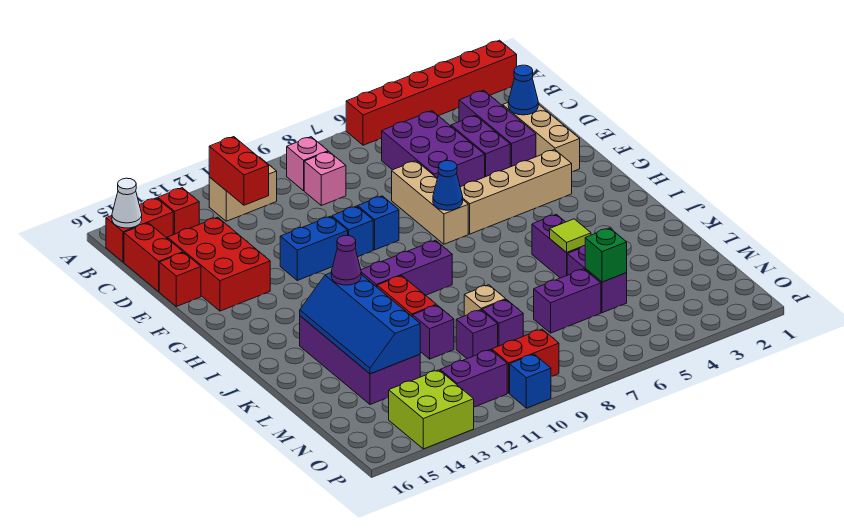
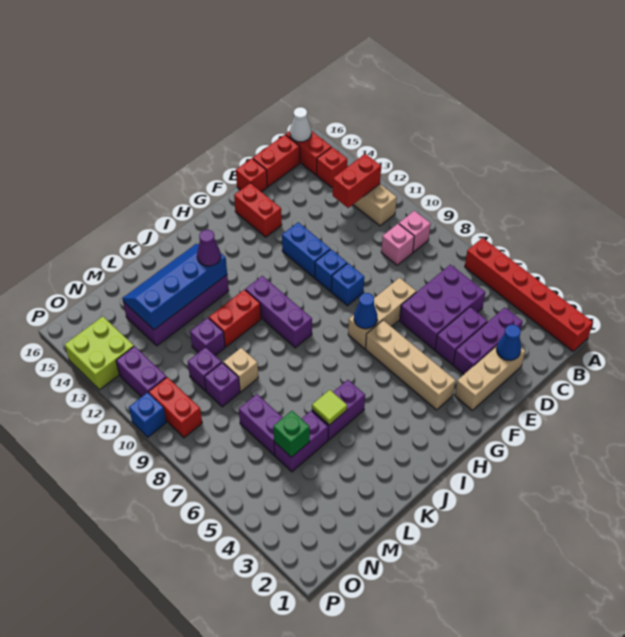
red 2x3 brick [167,217,270,311] -> red 1x2 brick [234,183,282,237]

